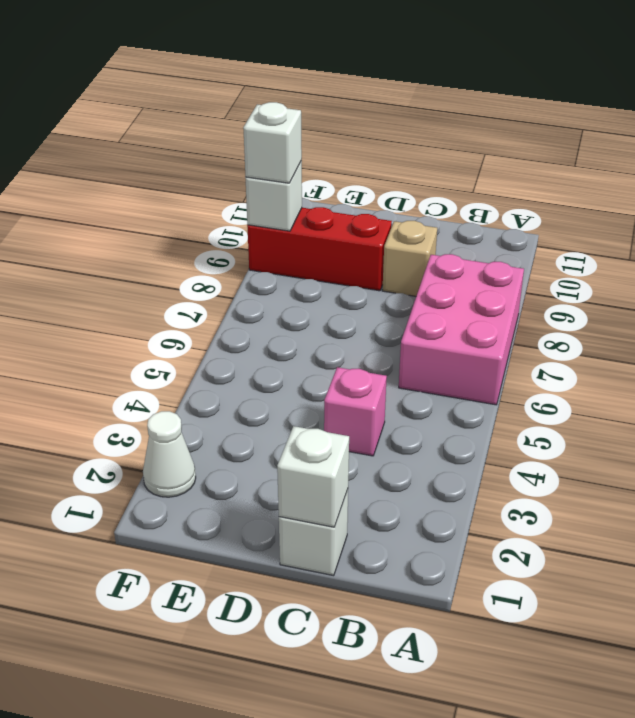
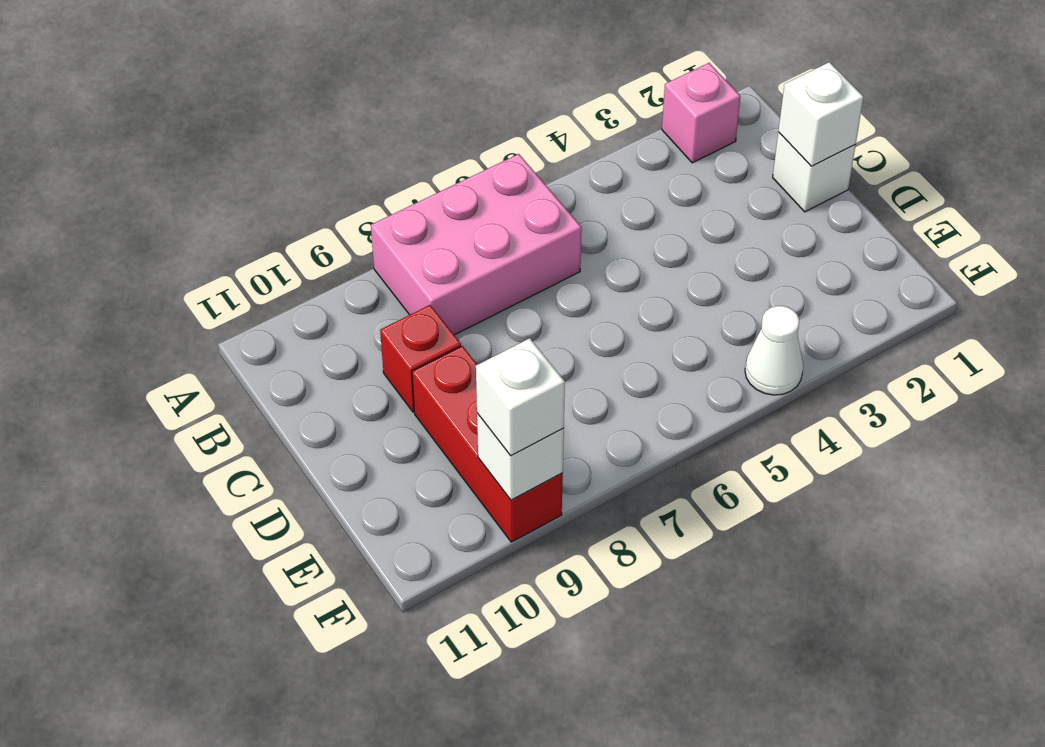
pink 1x1 brick [324,367,387,456] -> pink 1x1 brick moved to [662,63,741,163]
tan 1x1 brick [382,221,437,296] -> red 1x1 brick [380,305,461,412]
white 1x1 cone [143,411,196,497] -> white 1x1 cone moved to [745,306,803,395]

